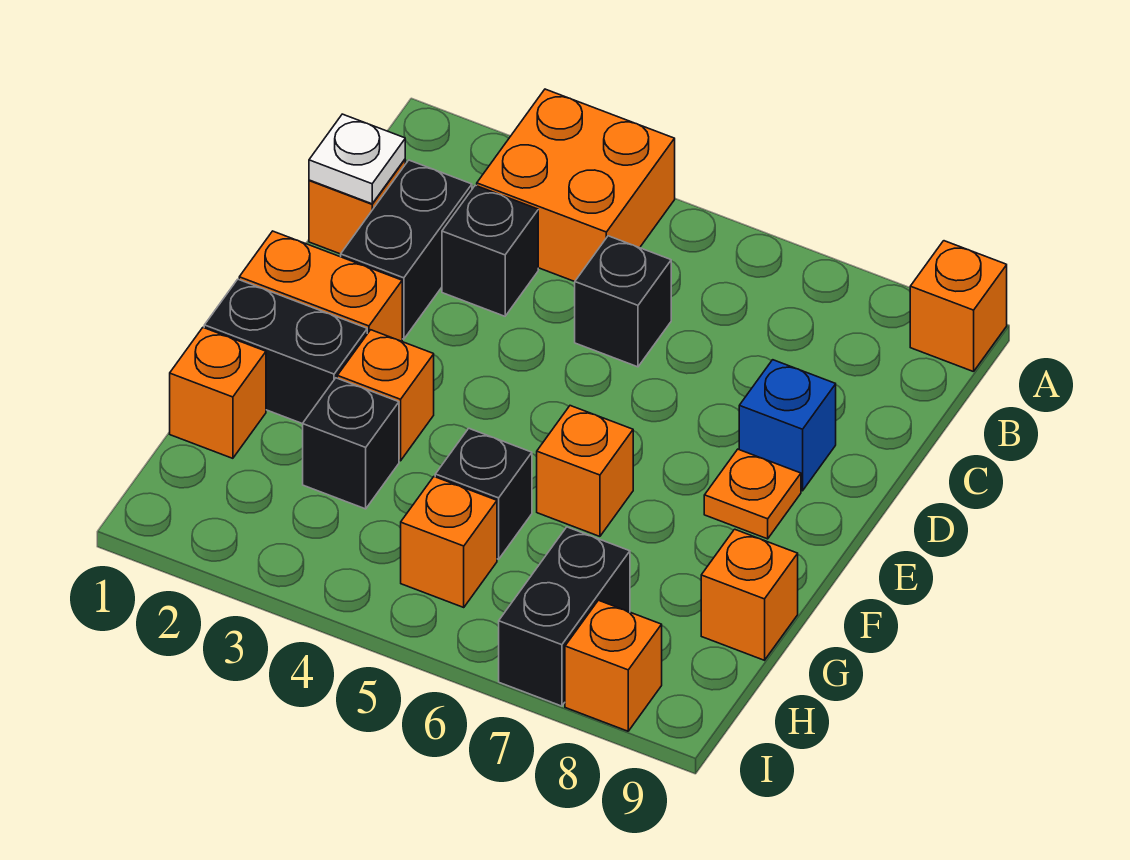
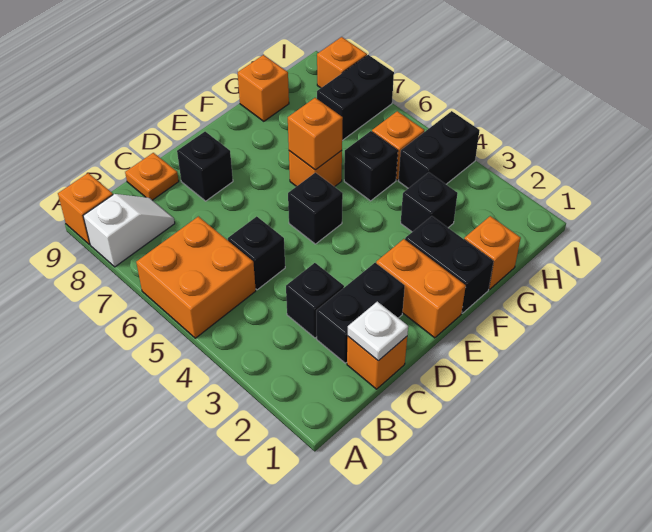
orange 2x2 brick [477,89,675,282] -> orange 2x2 brick moved to [136,216,256,338]
none -> white 1x2 slope [83,194,175,267]
blue 1x1 brick [739,360,836,491] -> black 1x1 brick [177,132,233,201]
none -> black 1x1 brick [288,173,343,244]
orange 1x1 plate [704,449,801,539] -> orange 1x1 plate moved to [125,153,179,200]
orange 1x1 brick [337,330,434,461] -> orange 1x1 brick moved to [288,98,343,170]
none -> black 1x2 brick [398,111,480,188]

